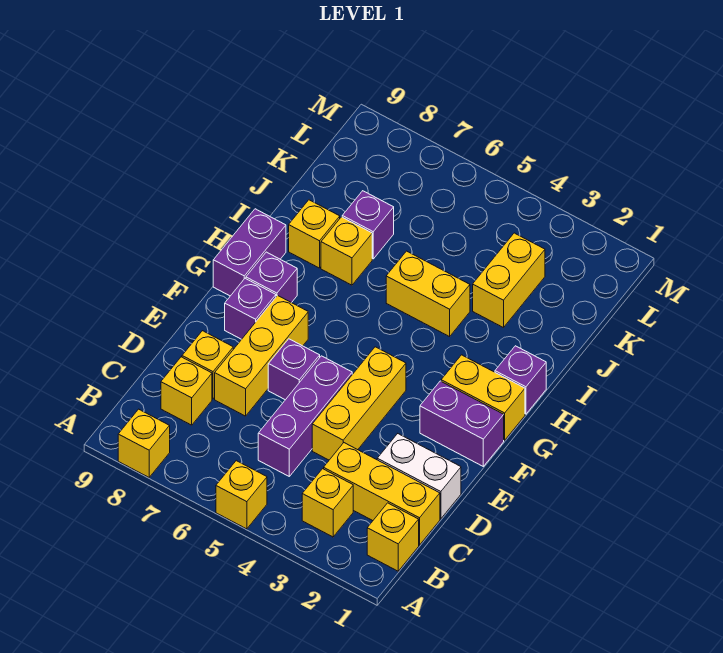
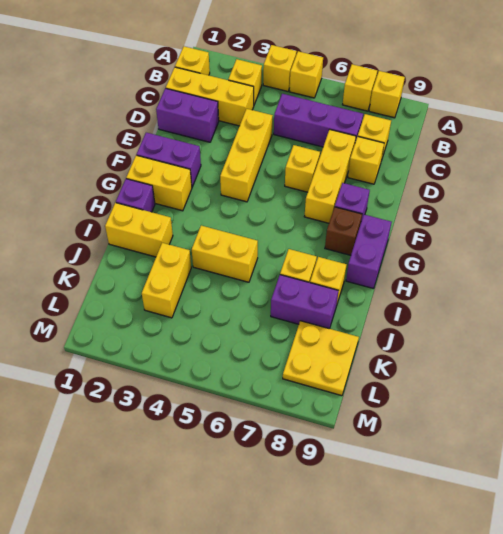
none -> yellow 1x1 brick [263,45,297,91]
none -> yellow 1x1 brick [343,64,377,111]
purple 1x3 brick [258,356,352,476] -> purple 1x3 brick turned to [274,94,363,147]
white 1x2 brick [377,434,461,519] -> purple 1x2 brick [156,88,219,142]
purple 1x1 brick [268,339,320,400] -> yellow 1x1 brick [285,145,320,192]
purple 1x1 brick [246,252,297,303] -> brown 1x1 brick [325,207,362,255]
none -> yellow 1x2 brick [105,203,173,257]
purple 1x1 brick [342,191,394,259] -> purple 1x2 brick [271,275,339,329]
none -> yellow 2x2 plate [283,321,359,396]

